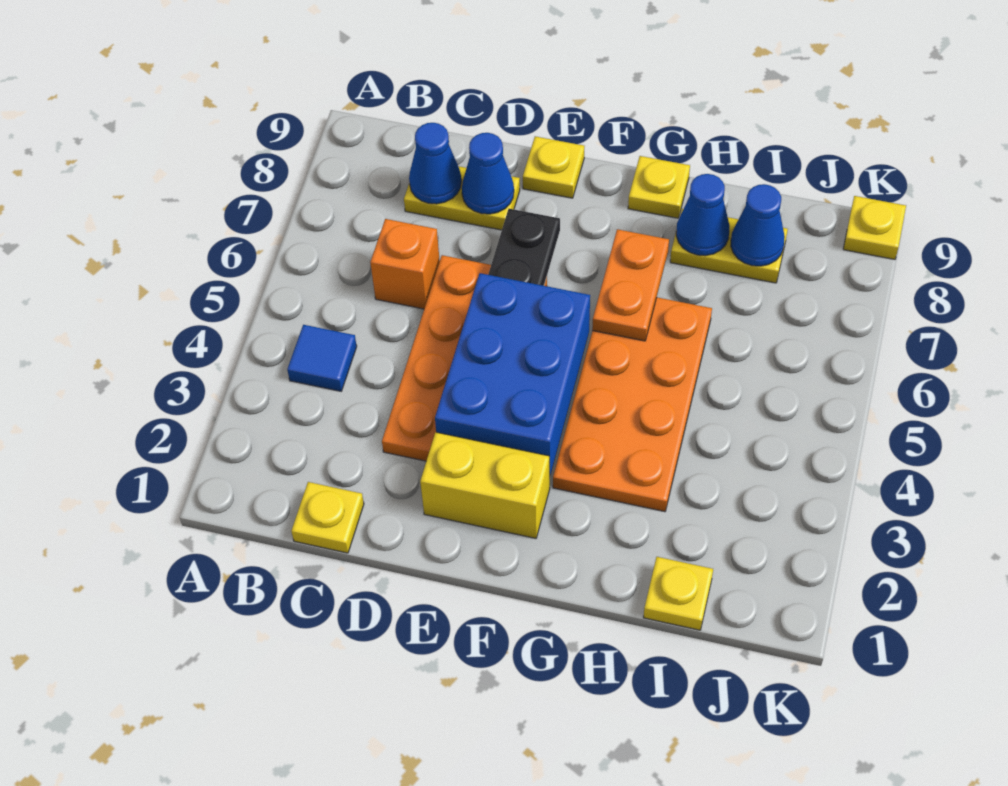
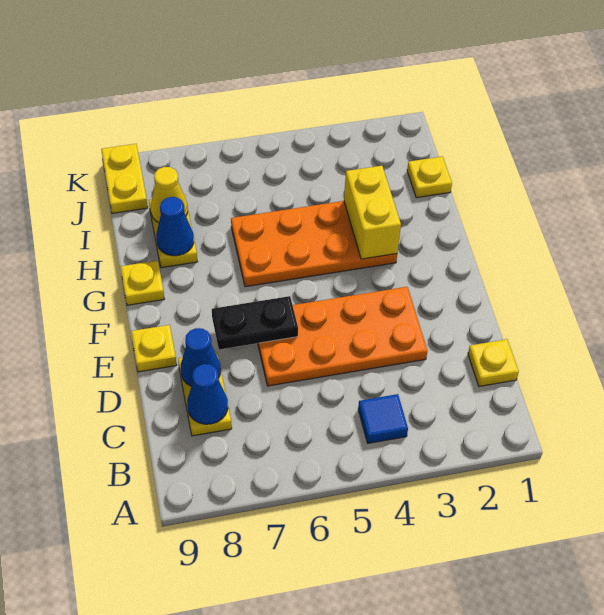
orange 1x1 brick [370,219,440,309] -> none
yellow 1x2 brick [420,432,550,538] -> yellow 1x2 brick moved to [344,166,401,259]
blue 2x3 brick [435,273,590,476] -> none
orange 1x2 plate [592,229,669,341] -> none
blue 1x1 cone [731,184,785,266] -> yellow 1x1 cone [151,167,188,223]
yellow 1x1 plate [843,196,906,259] -> yellow 1x2 plate [101,144,148,213]

